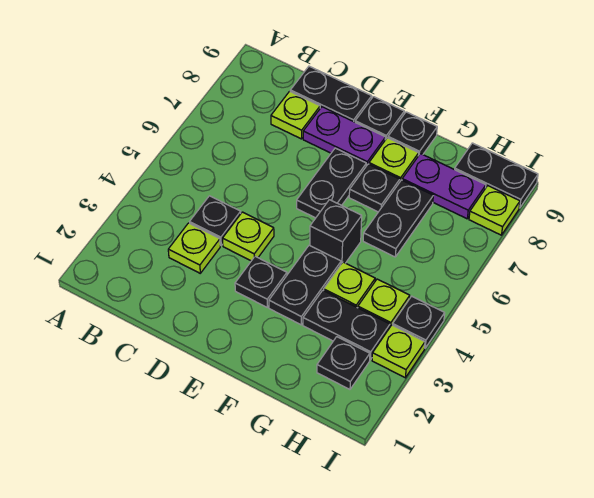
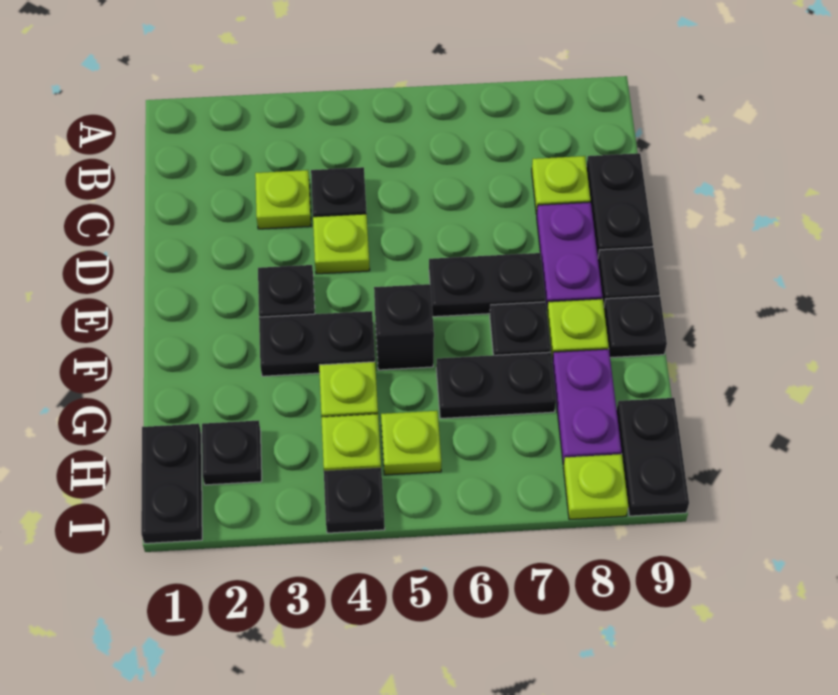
black 1x2 plate [303,290,390,360] -> black 1x2 plate moved to [141,424,202,543]
lime 1x1 plate [372,325,425,378] -> lime 1x1 plate moved to [381,411,441,475]

